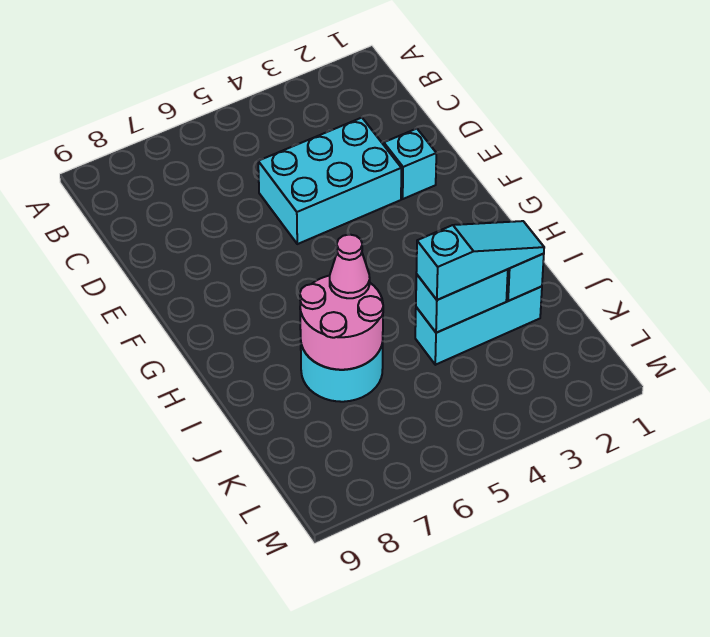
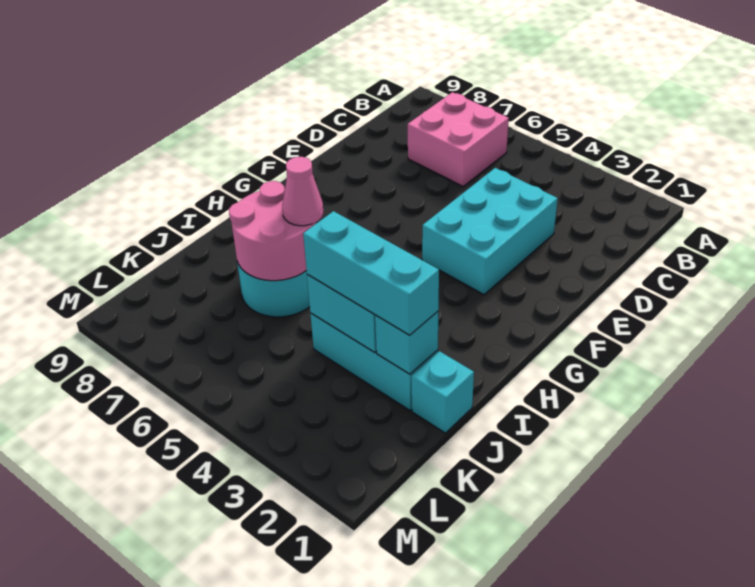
none -> pink 2x2 brick [408,92,509,186]
cyan 2x3 brick [258,118,401,244] -> cyan 2x3 brick turned to [422,168,558,295]
cyan 1x1 brick [384,129,436,199] -> cyan 1x1 brick moved to [412,351,474,433]
cyan 1x3 slope [416,221,544,300] -> cyan 1x3 brick [303,211,439,335]

